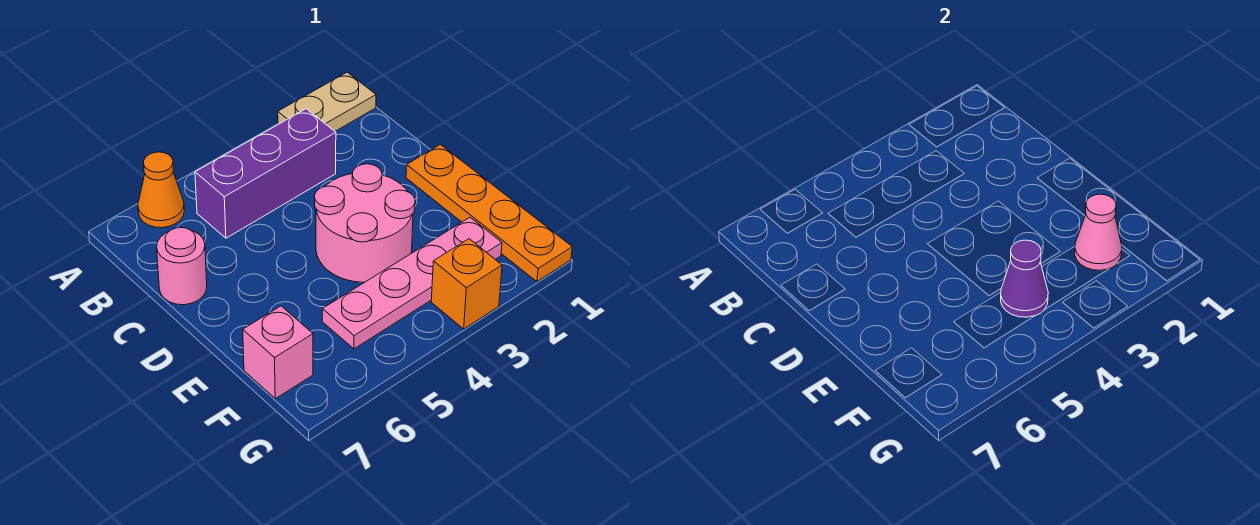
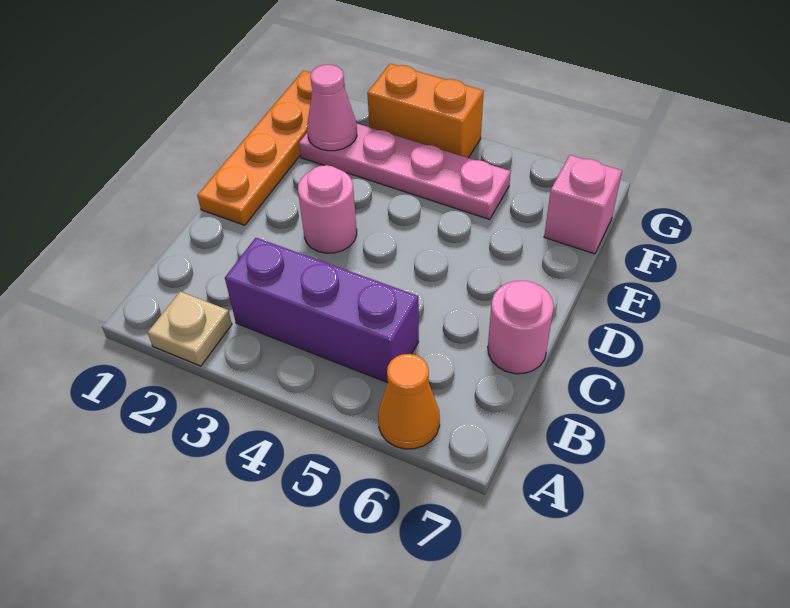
tan 1x2 plate [278,72,376,131] -> tan 1x1 plate [148,291,232,366]
pink 2x2 round brick [315,164,415,282] -> pink 1x1 round brick [298,165,357,253]
purple 1x1 cone [1001,240,1048,317] -> none
orange 1x1 brick [431,239,502,329] -> orange 1x2 brick [367,64,484,158]

